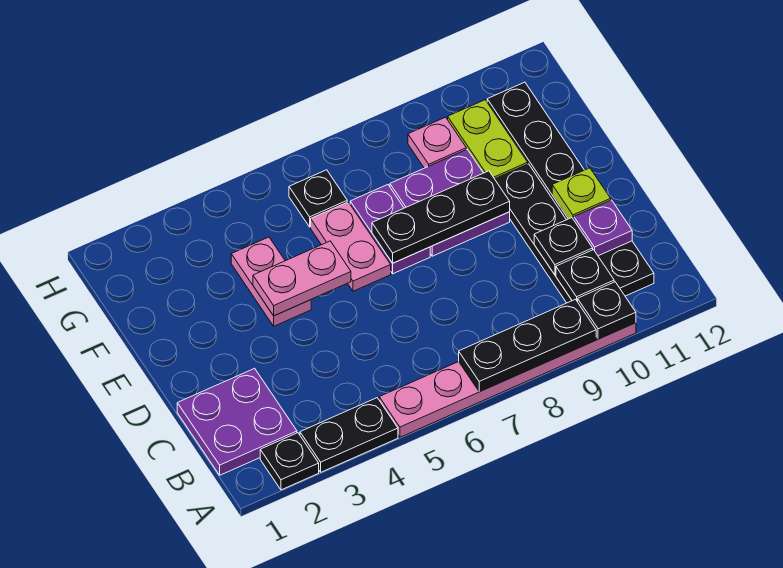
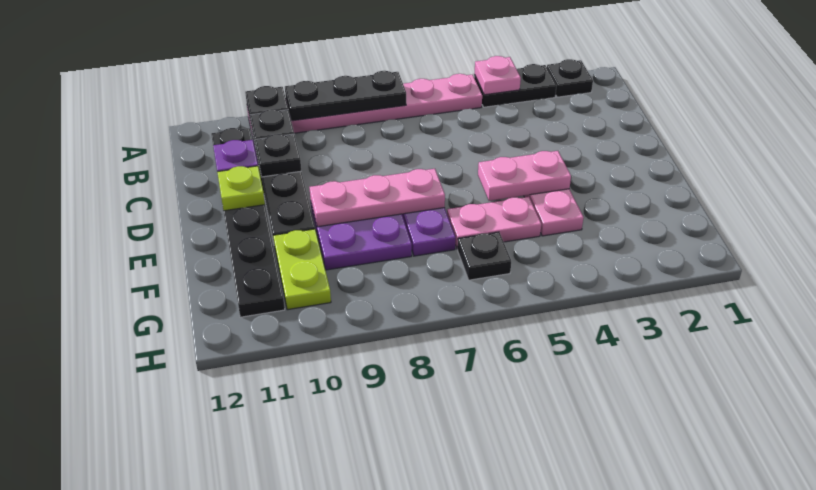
purple 2x2 plate [177,368,297,475] -> none
pink 1x2 plate [311,202,391,291] -> pink 1x2 plate turned to [447,197,541,249]
black 1x3 plate [372,171,510,263] -> pink 1x3 plate [310,169,445,227]
pink 1x1 plate [408,117,466,168] -> pink 1x1 plate moved to [474,56,521,95]

